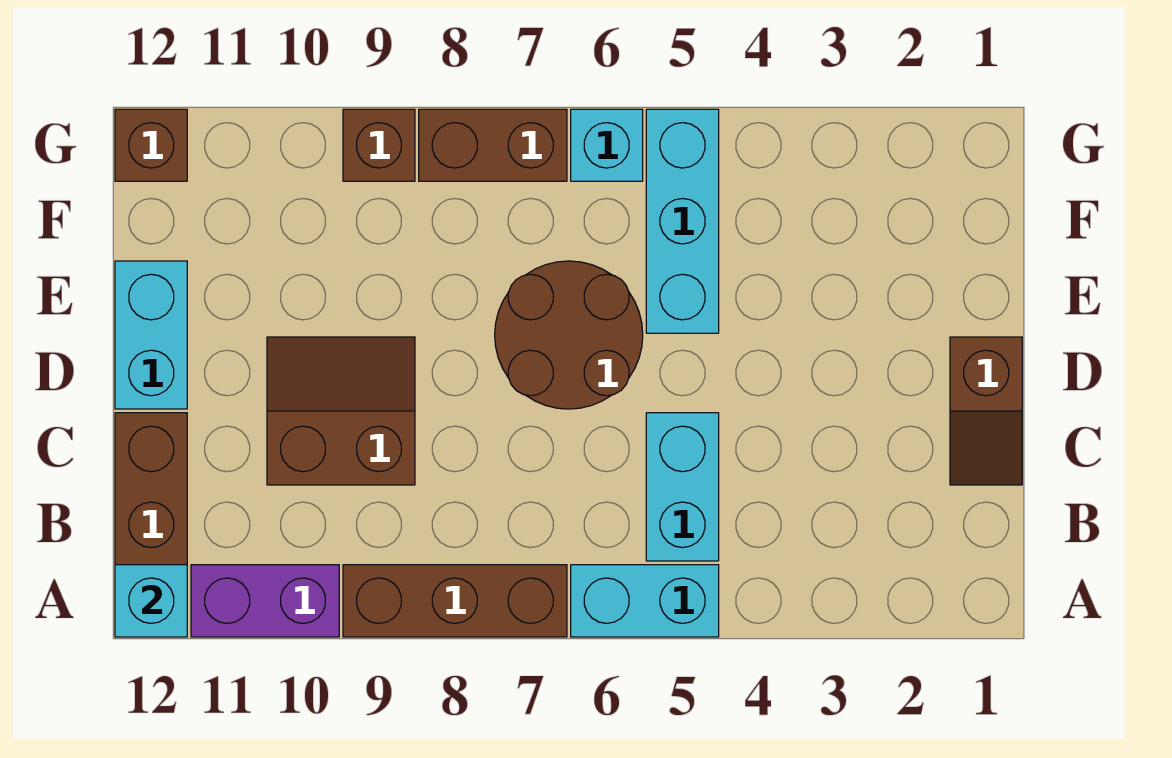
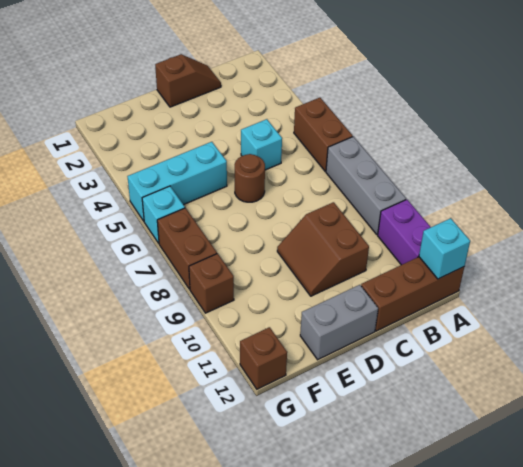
cyan 1x2 brick [571,565,719,637] -> brown 1x2 brick [294,98,353,171]
brown 1x3 brick [343,565,567,637] -> grey 1x3 brick [326,137,406,235]
cyan 1x2 brick [646,413,719,561] -> cyan 1x1 brick [241,119,282,170]
brown 2x2 round brick [495,261,643,409] -> brown 1x1 round brick [235,154,265,202]
cyan 1x2 brick [115,261,187,409] -> grey 1x2 brick [300,285,378,360]

